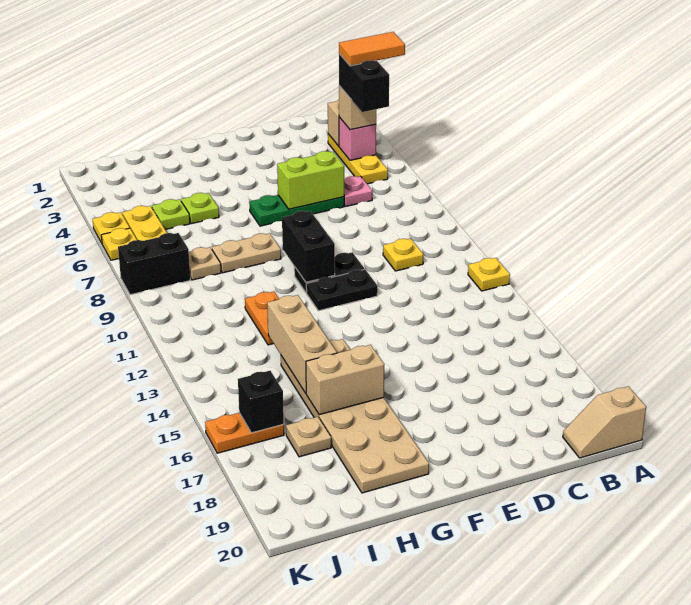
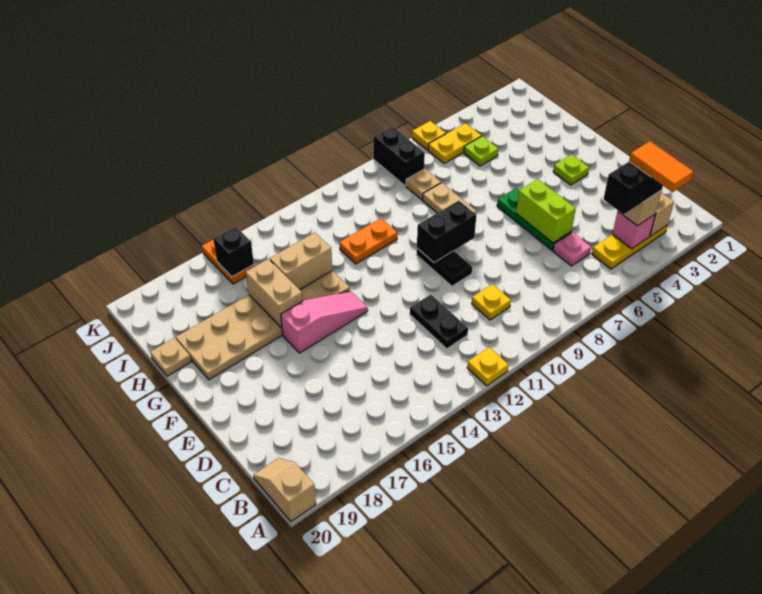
black 1x2 plate [306,269,378,311] -> black 1x2 plate moved to [410,295,468,349]
none -> pink 1x3 slope [281,291,368,353]
lime 1x1 plate [181,193,219,224] -> lime 1x1 plate moved to [553,154,589,185]
tan 1x3 brick [267,295,337,393] -> tan 1x2 brick [270,233,332,290]
tan 1x1 plate [286,417,331,457] -> tan 1x1 plate moved to [150,338,191,376]
yellow 1x1 plate [93,212,130,243] -> none

